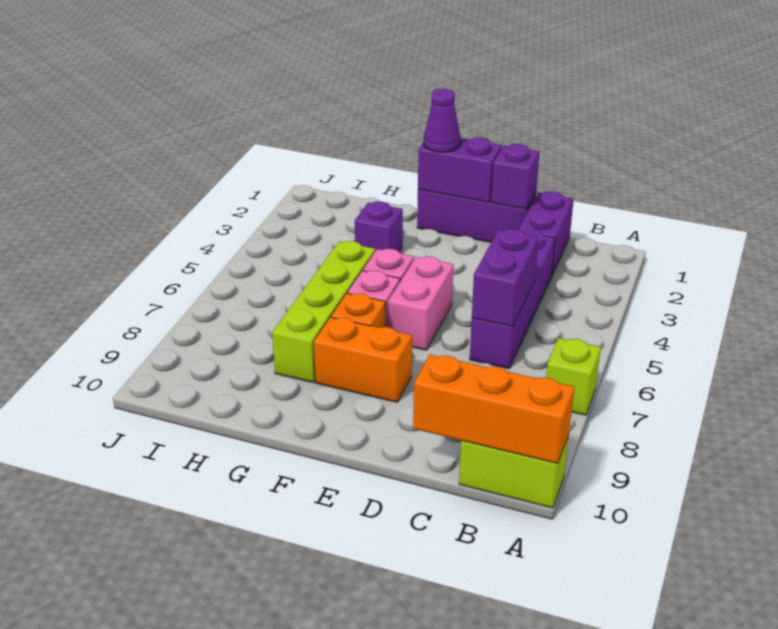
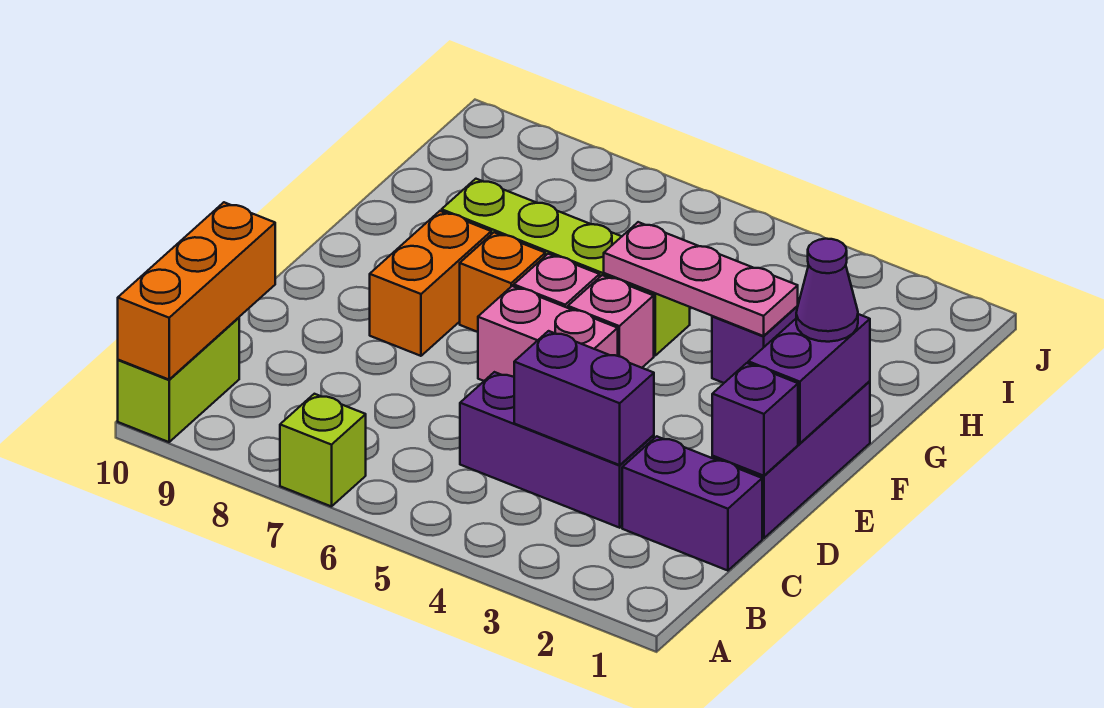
purple 1x4 brick [470,230,555,369] -> purple 1x3 brick [460,372,654,528]
purple 1x2 brick [472,229,538,326] -> purple 1x2 brick moved to [514,331,654,465]
none -> pink 1x3 plate [604,222,798,336]

